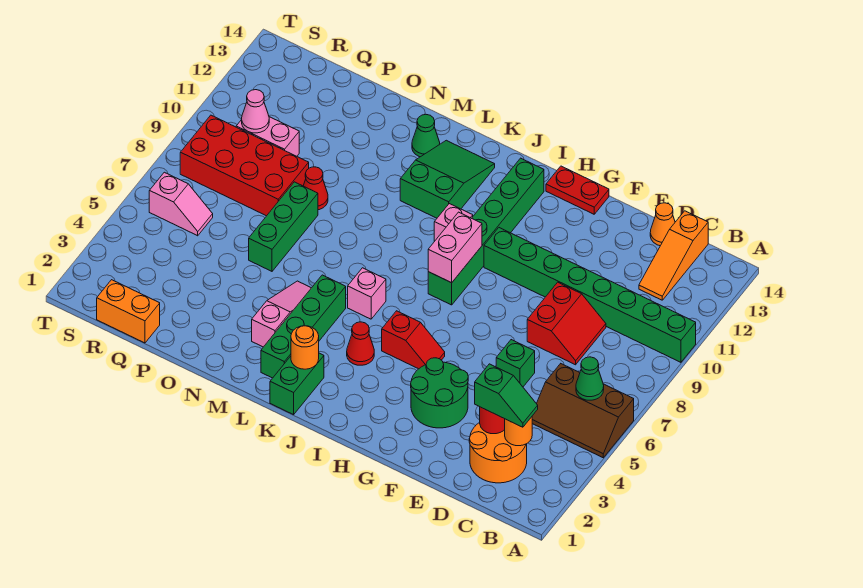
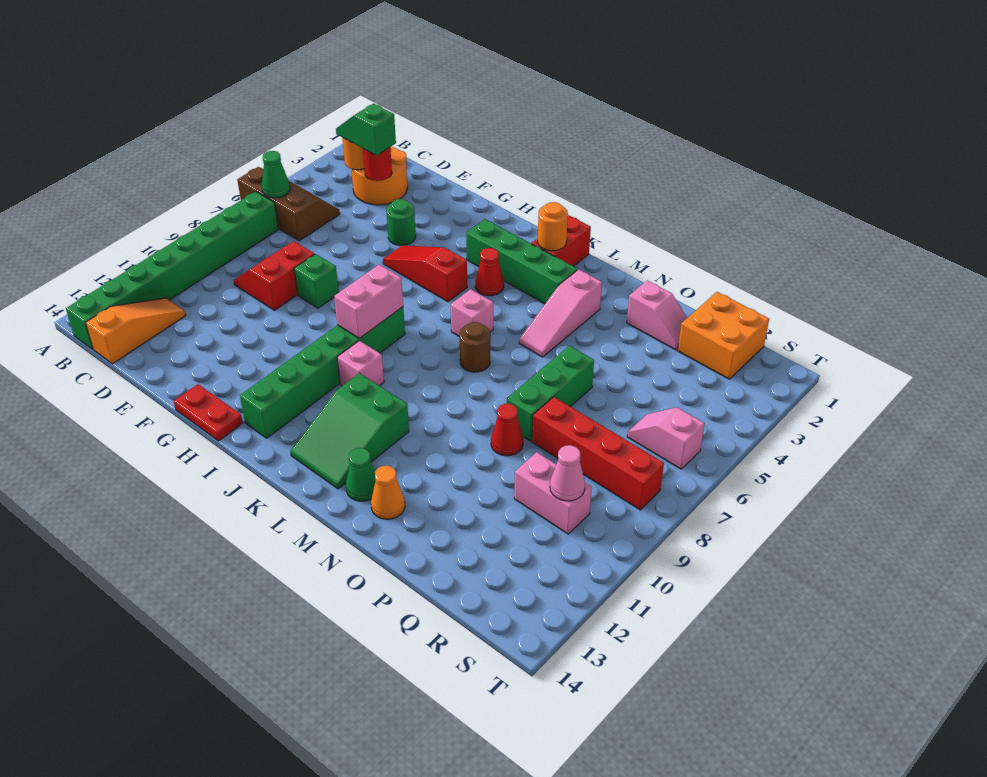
green 1x8 brick [484,228,696,362] -> green 1x8 brick turned to [66,191,278,349]
orange 1x1 cone [650,203,675,246] -> orange 1x1 cone moved to [371,466,405,519]
green 1x1 brick [496,340,535,387] -> green 1x1 brick moved to [294,254,339,308]
green 2x2 round brick [411,358,468,428] -> green 1x1 round brick [386,199,416,245]
red 1x2 slope [382,311,445,369] -> red 1x3 slope [383,245,467,302]
green 1x2 brick [270,353,324,415] -> red 1x2 brick [532,215,591,266]
green 1x4 brick [261,275,346,378] -> green 1x4 brick turned to [466,219,577,304]
none -> brown 1x1 round brick [459,322,490,372]
none -> pink 1x2 slope [627,281,687,350]
red 2x4 brick [180,115,309,216] -> red 1x4 brick [532,397,664,510]
orange 1x2 brick [97,280,160,343] -> orange 2x2 brick [678,292,769,379]

